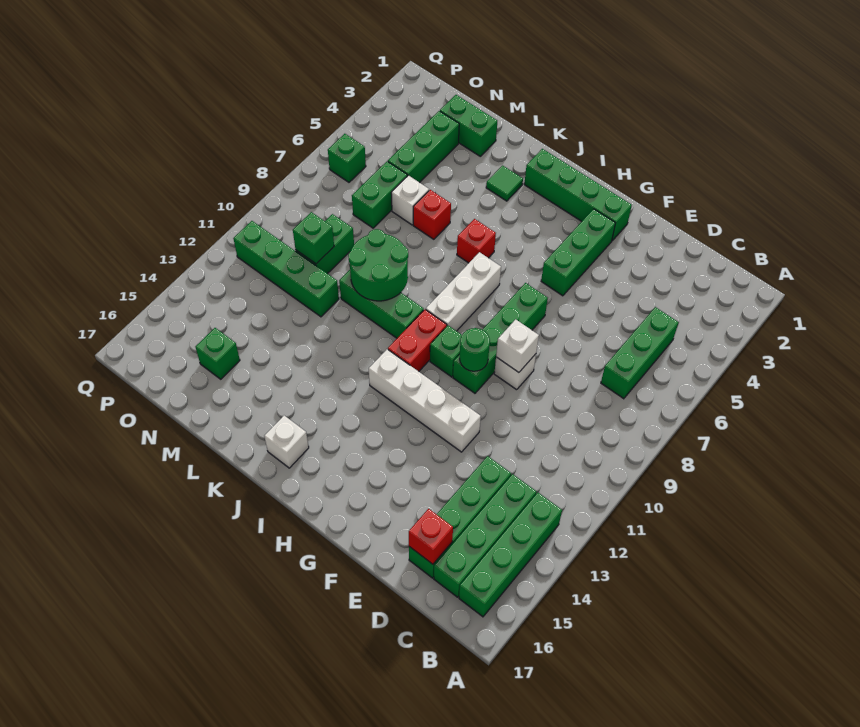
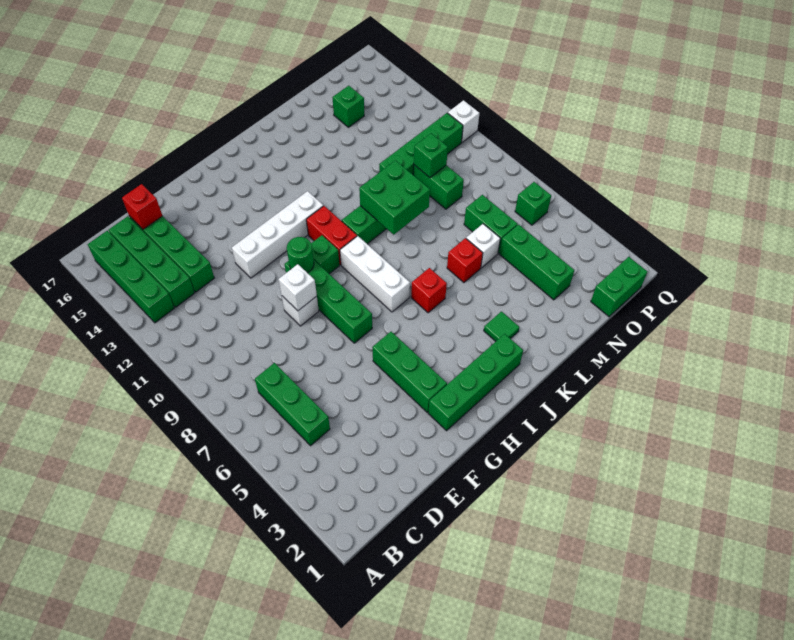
white 1x1 brick [264,416,309,468] -> white 1x1 brick moved to [448,100,479,142]
green 2x2 round brick [348,229,408,301] -> green 2x2 brick [359,161,430,235]
green 1x2 brick [440,95,497,156] -> green 1x2 brick moved to [591,257,648,317]

